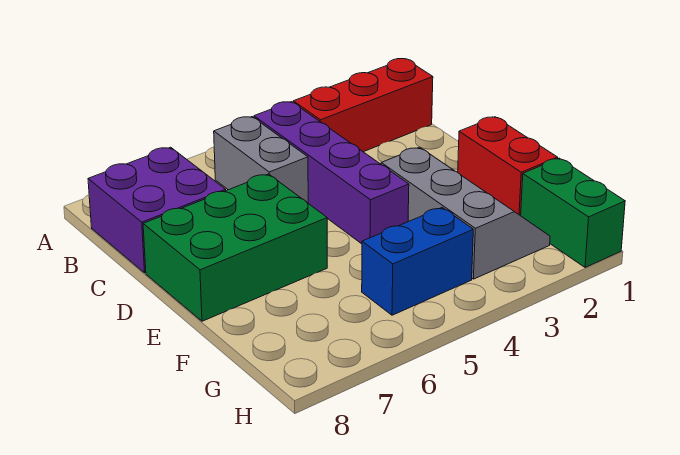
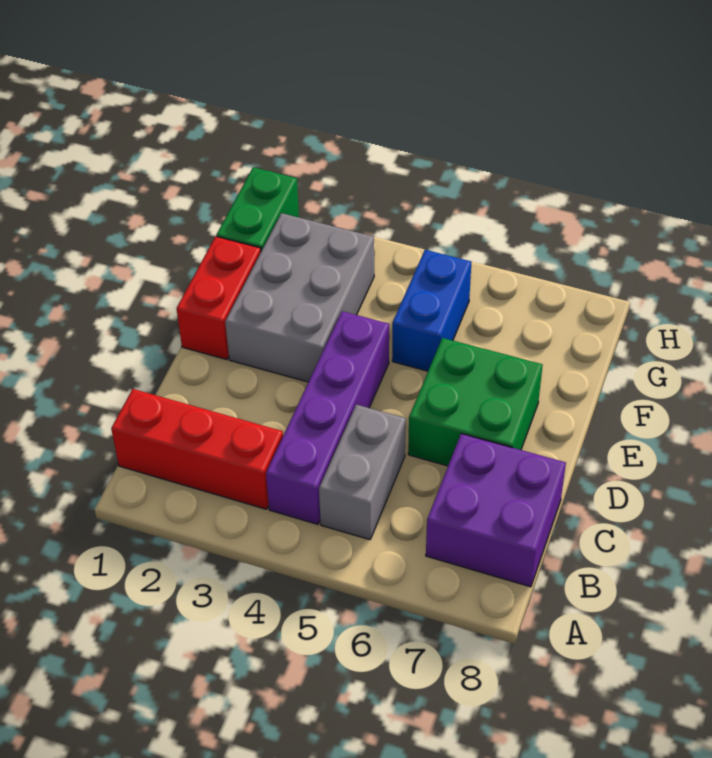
green 2x3 brick [143,174,327,321] -> green 2x2 brick [408,338,543,466]
grey 2x3 slope [381,147,550,279] -> grey 2x3 brick [225,213,374,382]
blue 1x2 brick [362,208,473,315] -> blue 1x2 brick turned to [392,250,471,371]

